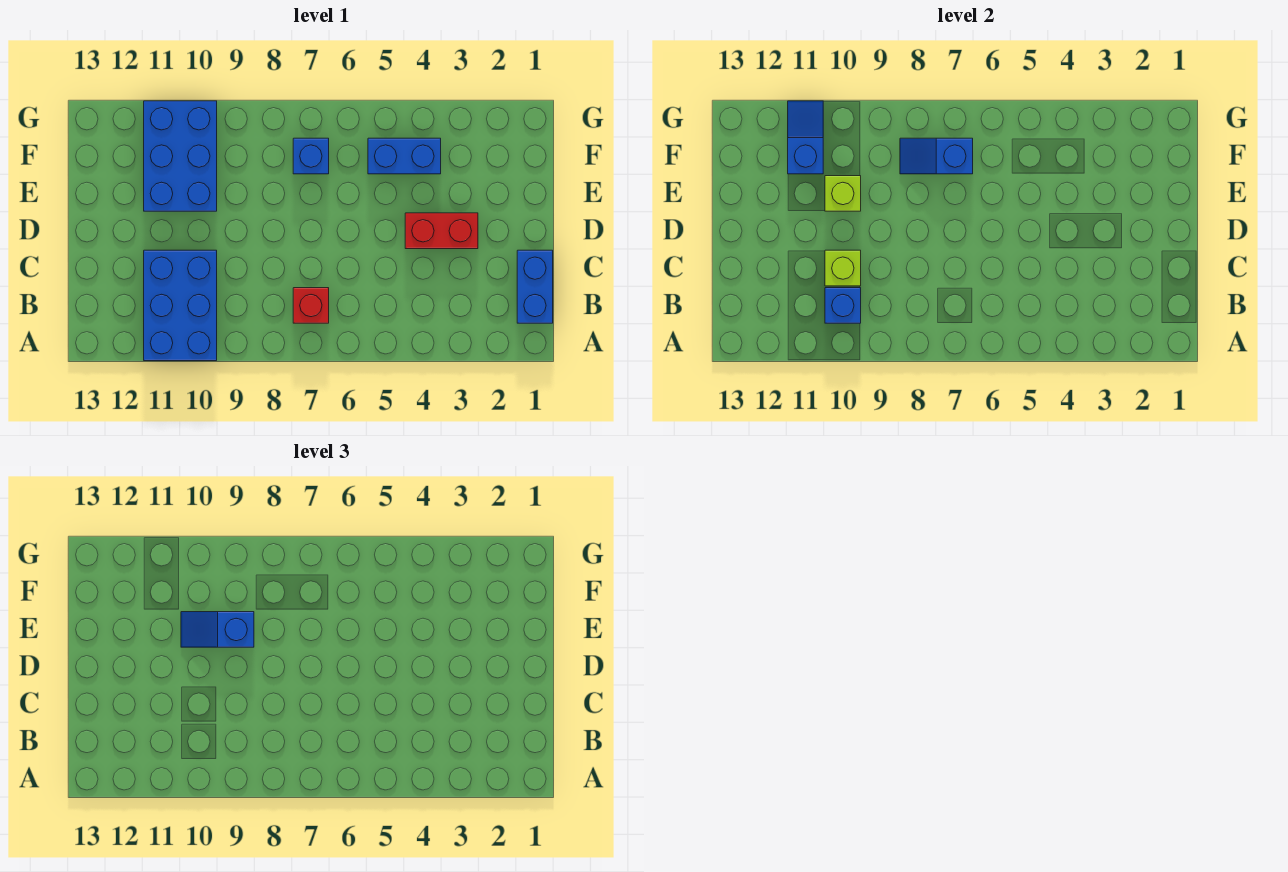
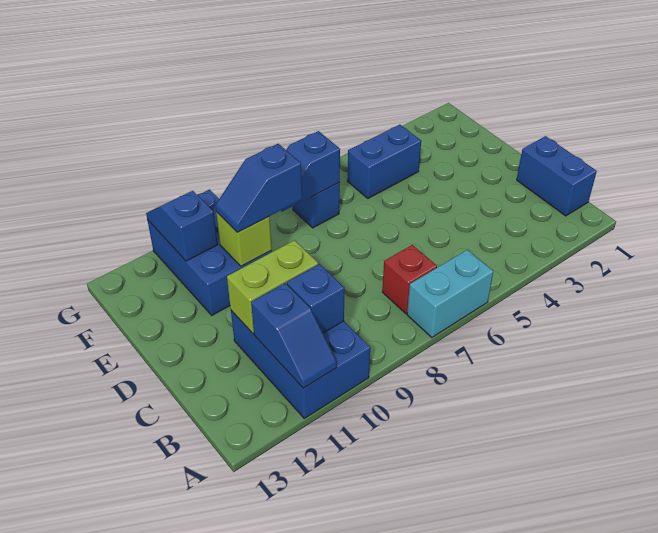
none -> cyan 1x2 brick [407,250,493,338]
none -> blue 1x2 slope [251,283,337,388]
lime 1x1 brick [825,250,861,286] -> lime 1x2 brick [227,240,318,333]
red 1x2 brick [405,213,478,249] -> none

